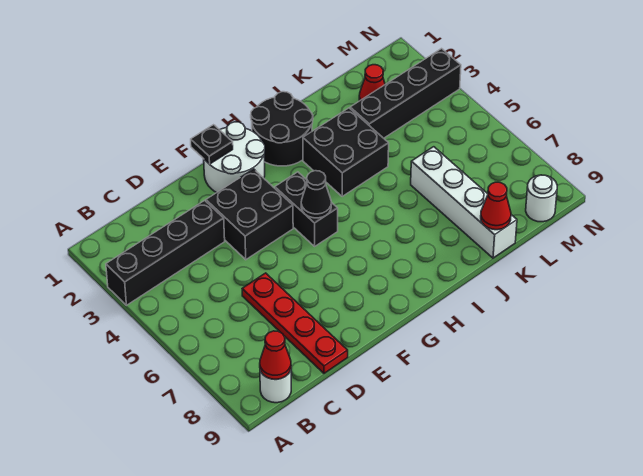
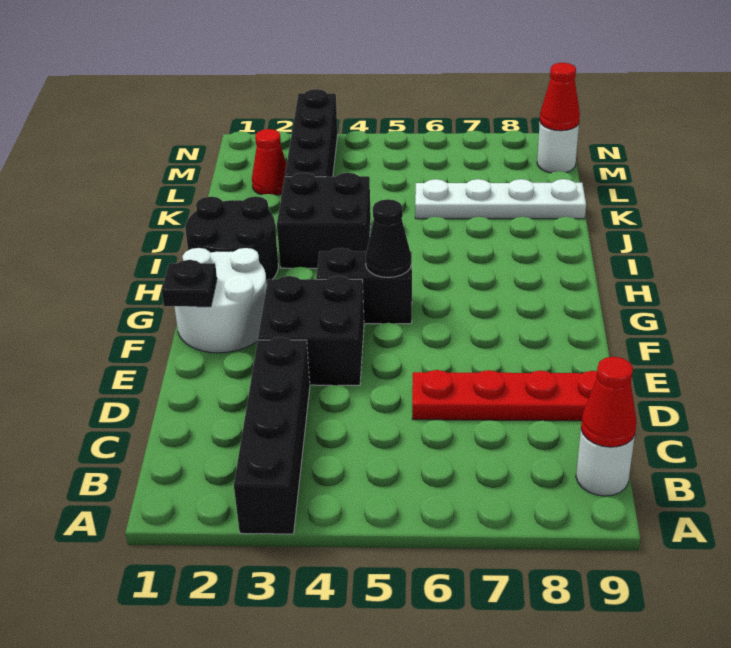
white 1x4 brick [411,147,517,258] -> white 1x4 plate [415,179,586,219]
red 1x1 cone [481,182,511,230] -> red 1x1 cone moved to [540,63,580,131]

